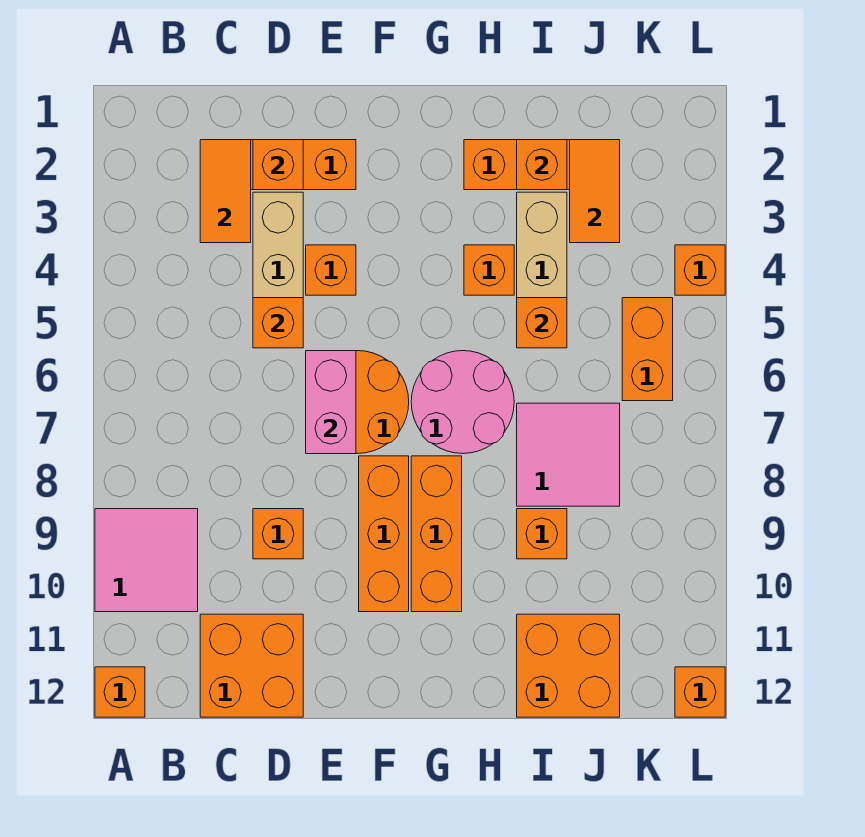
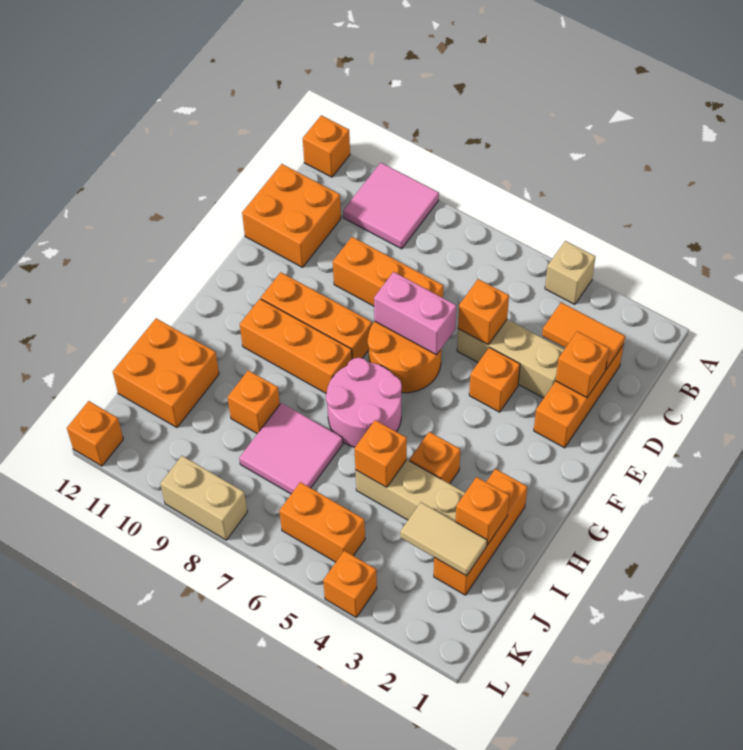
none -> tan 1x1 brick [545,241,596,304]
orange 1x1 brick [253,509,303,559] -> orange 1x3 brick [333,237,443,306]
orange 1x2 tile [570,140,620,243] -> tan 1x2 tile [400,502,487,576]
none -> tan 1x2 brick [160,456,247,540]

